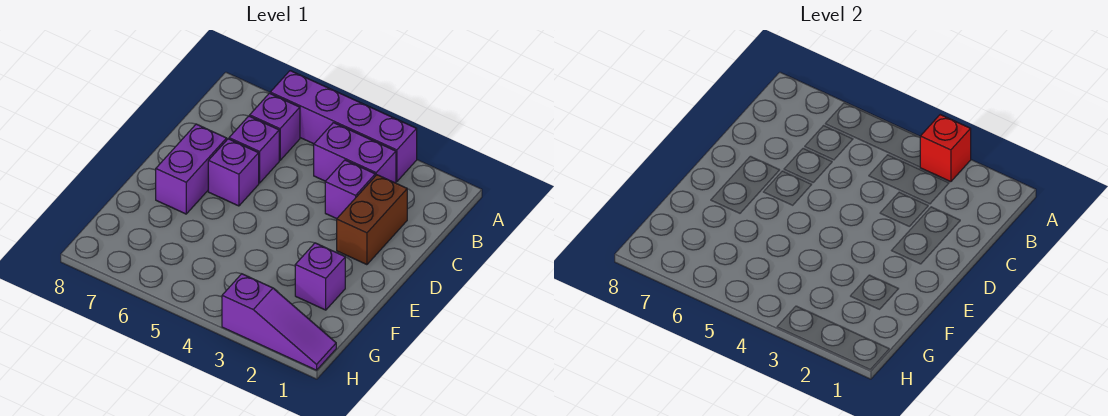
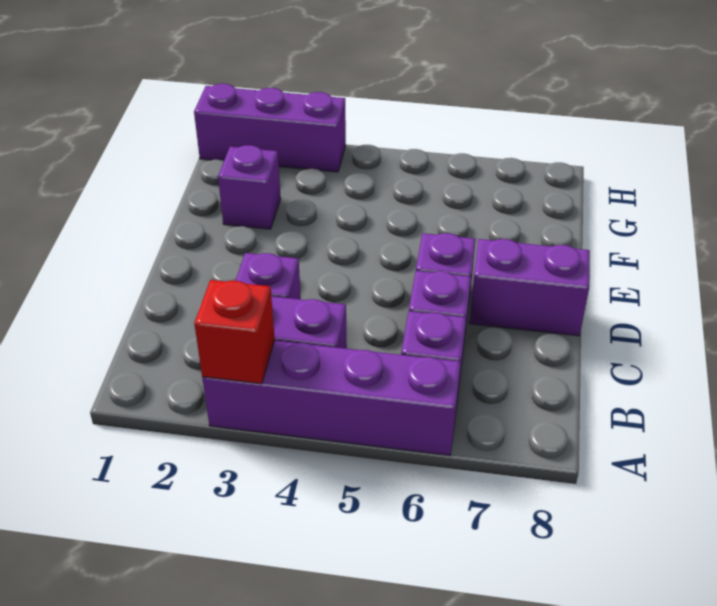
brown 1x2 brick [337,175,407,265] -> none
purple 1x2 brick [156,124,227,214] -> purple 1x2 brick turned to [469,239,590,336]
purple 1x3 slope [222,274,336,370] -> purple 1x3 brick [194,84,346,172]

